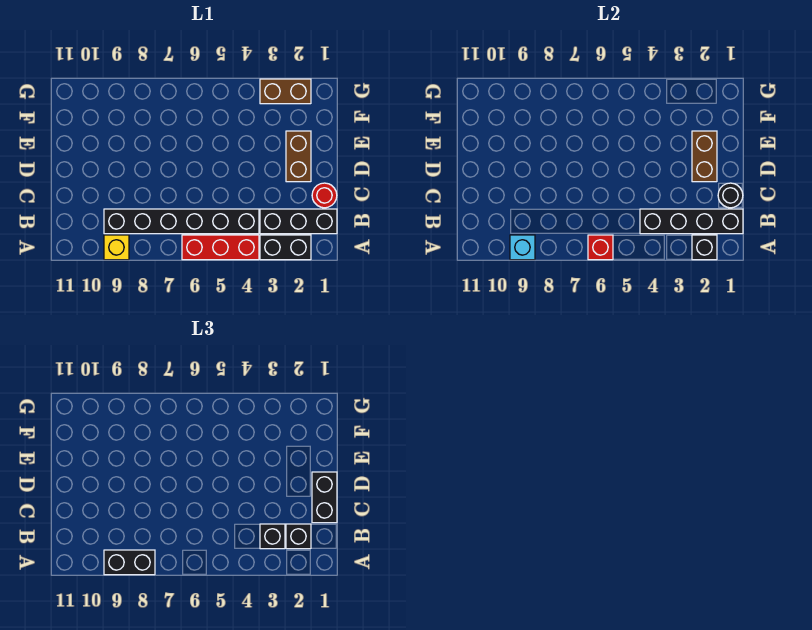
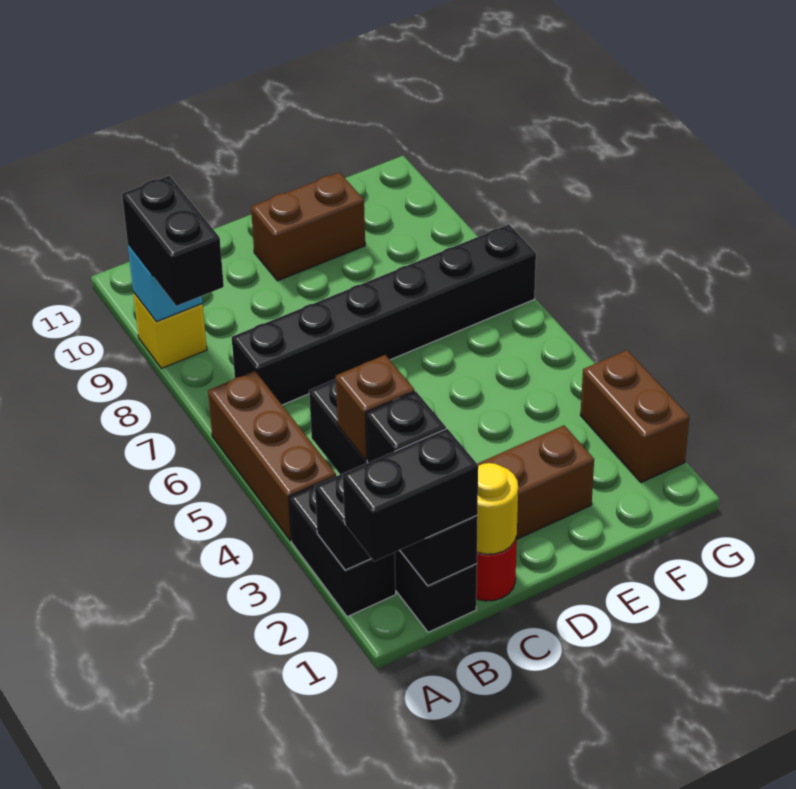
red 1x3 brick [182,235,259,260] -> brown 1x3 brick [208,371,336,541]
red 1x1 brick [588,235,613,260] -> none
black 1x1 brick [260,524,285,549] -> brown 1x1 brick [336,355,414,460]
black 1x6 brick [104,209,259,234] -> black 1x6 brick turned to [232,225,536,405]
black 1x1 round brick [718,183,743,208] -> yellow 1x1 round brick [477,463,518,554]
black 1x2 brick [312,472,337,523] -> black 1x2 brick moved to [343,429,478,561]
brown 1x2 brick [692,131,717,182] -> brown 1x2 brick moved to [251,172,365,281]

